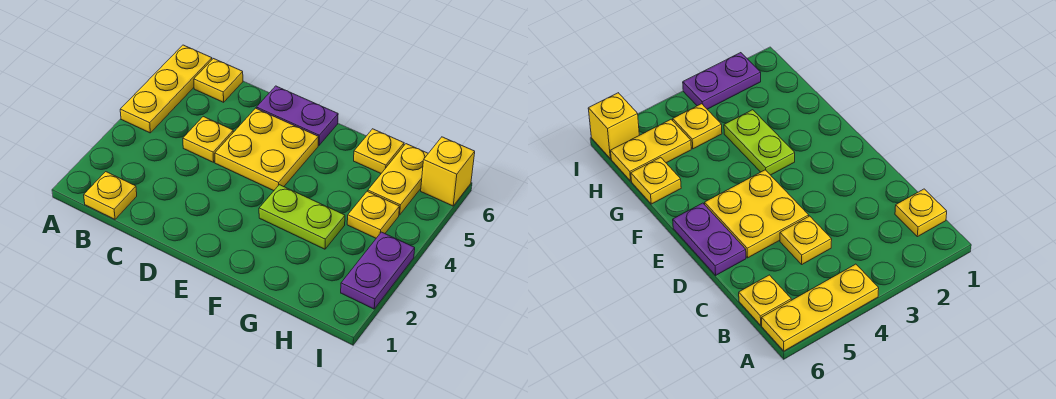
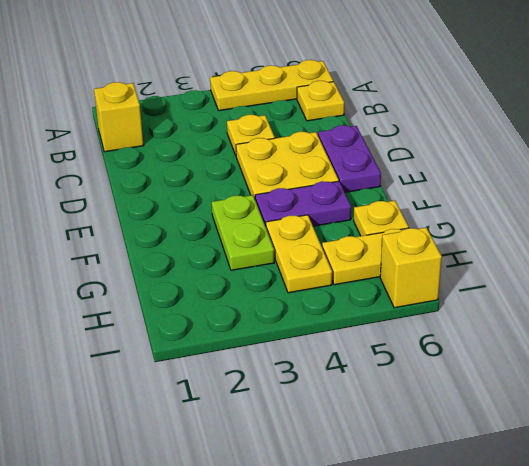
yellow 1x1 plate [84,172,137,219] -> yellow 1x1 brick [94,82,144,152]
yellow 1x1 plate [347,191,400,238] -> yellow 1x2 plate [266,215,332,293]
purple 1x2 plate [341,232,415,309] -> purple 1x2 plate moved to [255,181,351,227]

